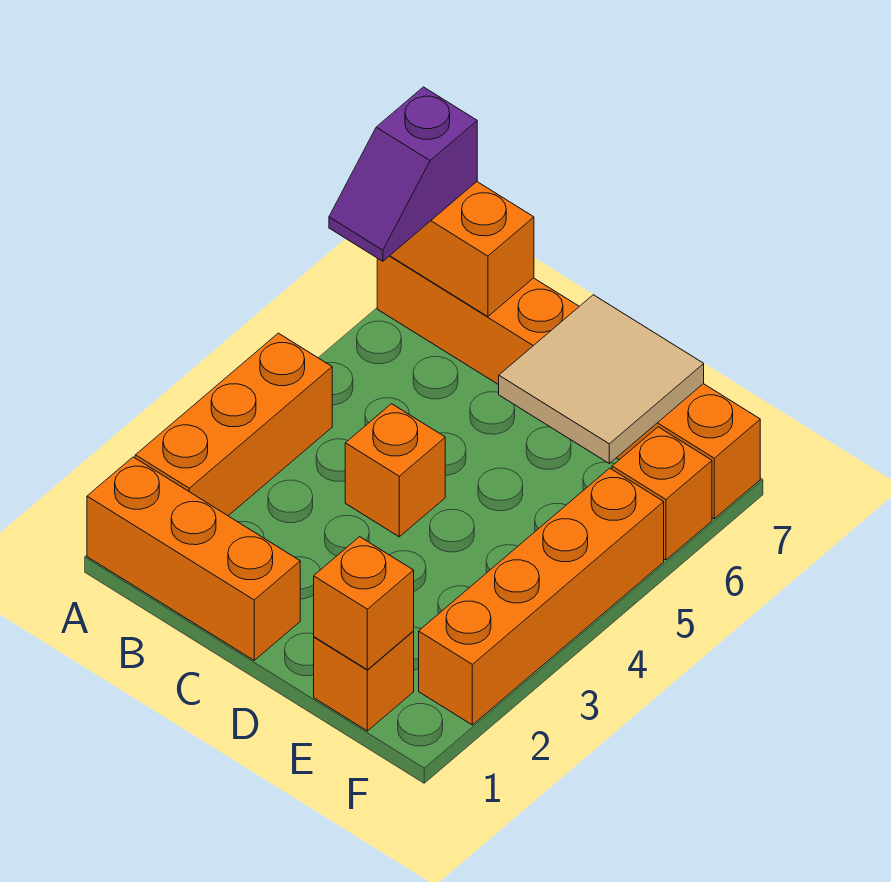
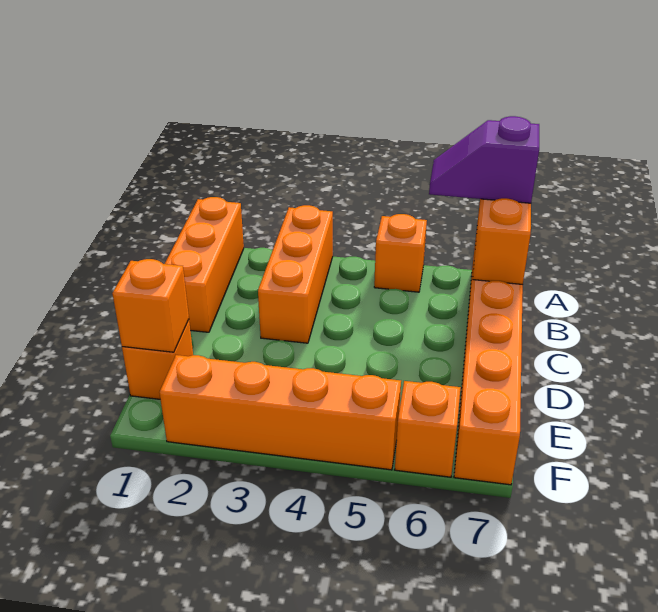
orange 1x3 brick [135,333,332,516] -> orange 1x3 brick turned to [258,205,333,343]
orange 1x1 brick [345,404,445,537] -> orange 1x1 brick moved to [374,214,427,292]
tan 2x2 tile [499,295,704,463] -> none

